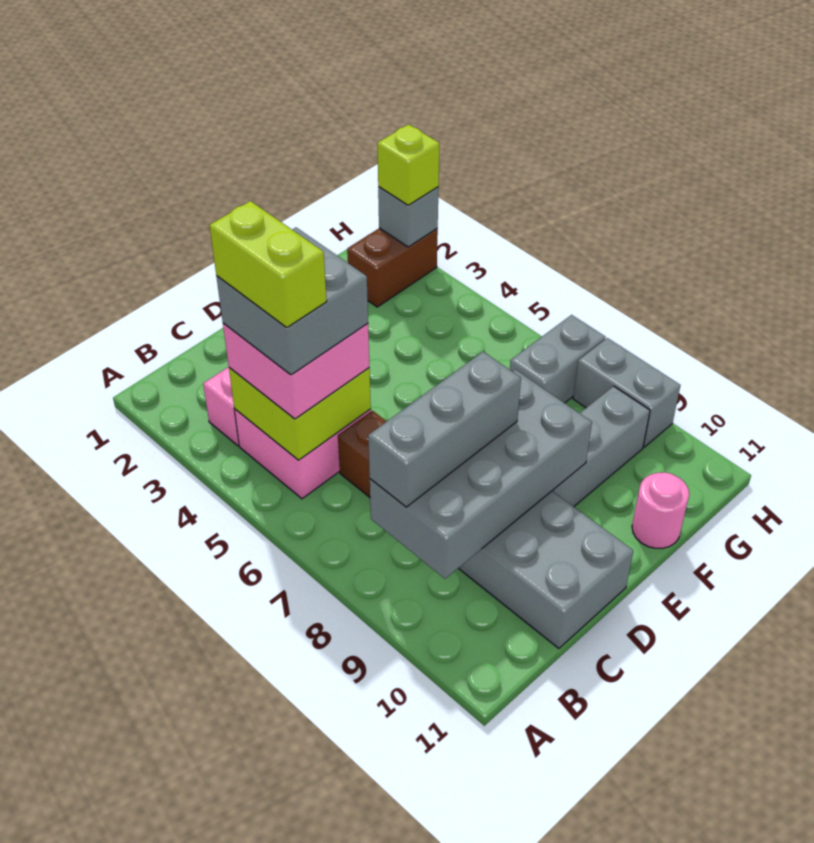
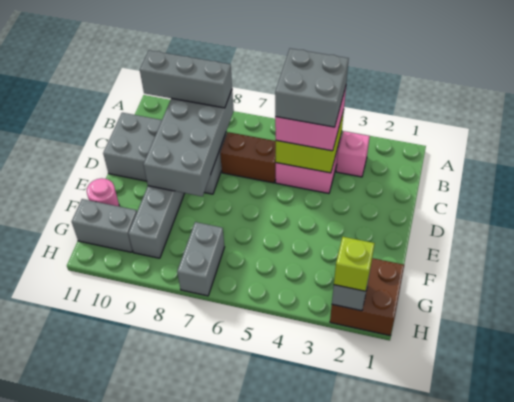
lime 1x2 brick [209,201,327,328] -> none
grey 1x3 brick [368,352,521,507] -> grey 1x3 brick turned to [140,50,232,108]
brown 1x2 brick [347,228,438,307] -> brown 2x2 brick [330,258,404,336]
grey 1x2 brick [573,338,681,447] -> grey 1x2 brick moved to [72,199,137,252]

